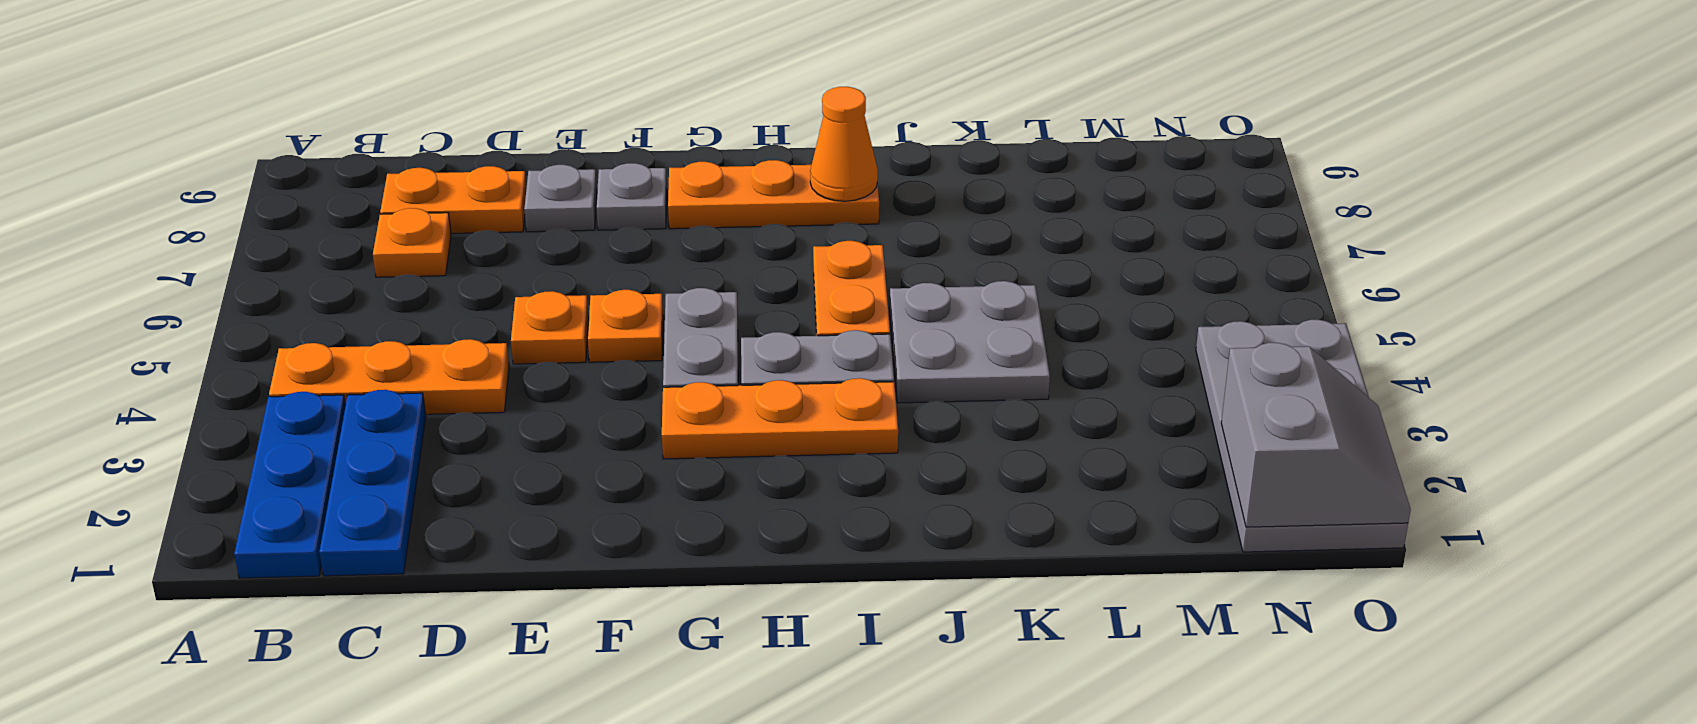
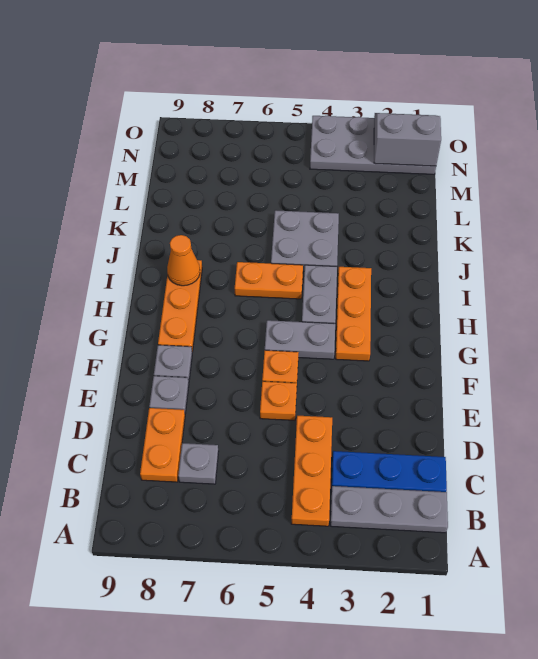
blue 1x3 plate [234,392,345,578] -> grey 1x3 plate [330,486,448,533]
orange 1x1 plate [373,208,451,277] -> grey 1x1 plate [178,443,219,484]

